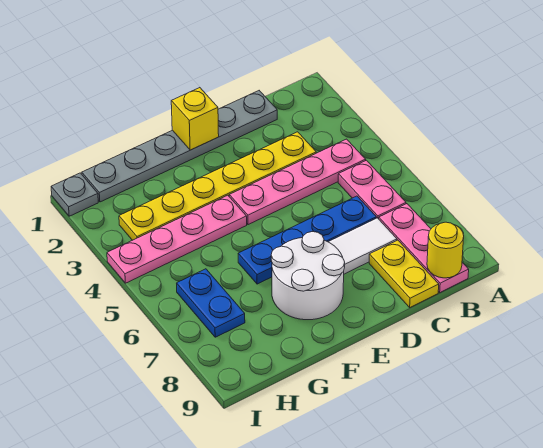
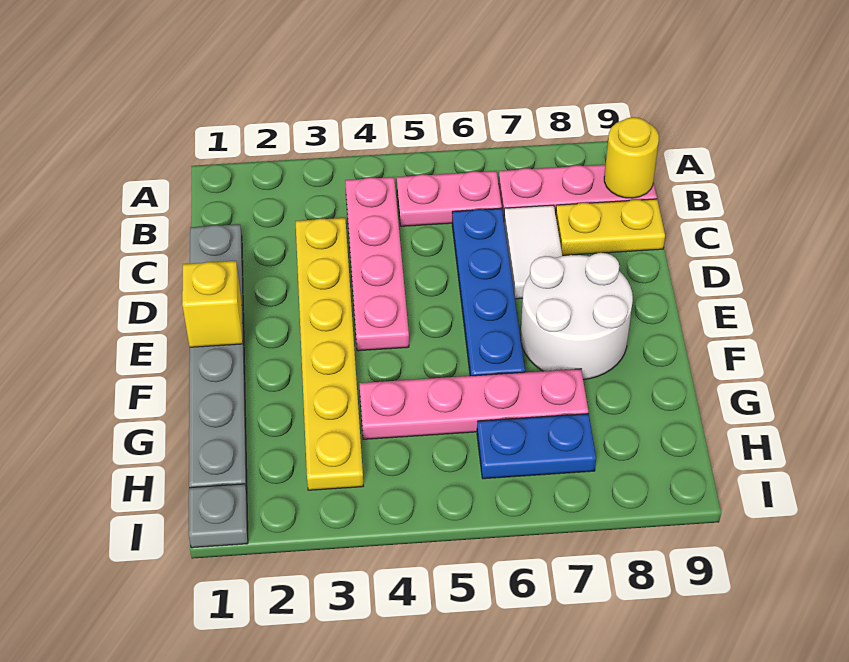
pink 1x4 plate [107,195,247,283] -> pink 1x4 plate turned to [359,369,588,439]

